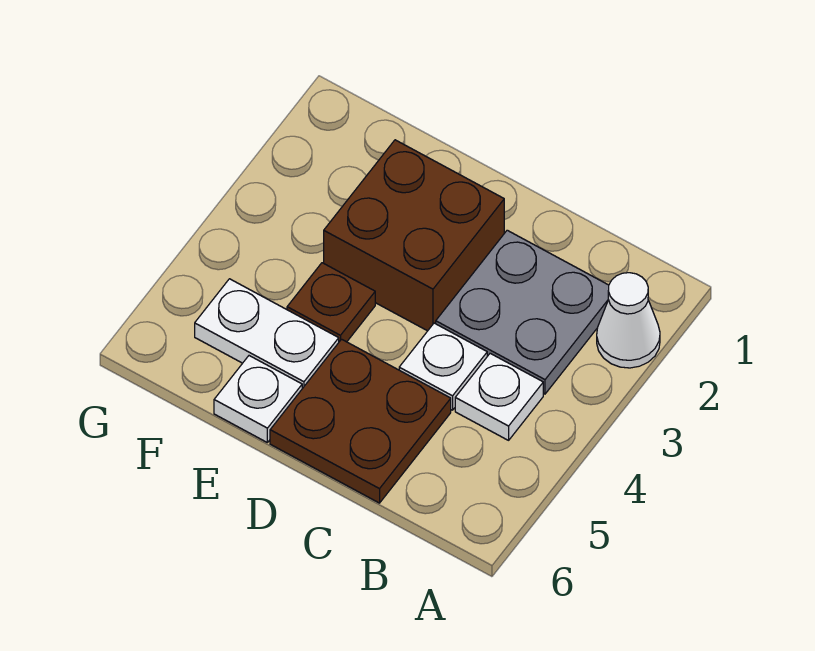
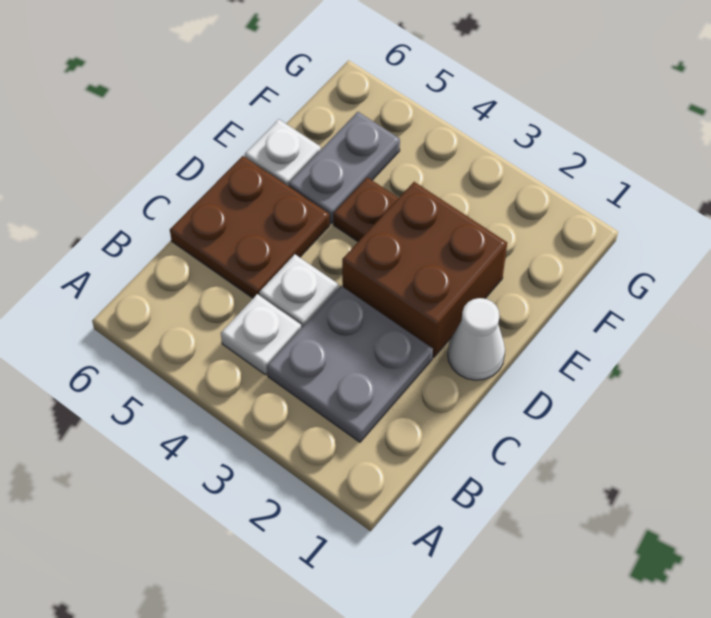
white 1x1 cone [597,273,660,368] -> white 1x1 cone moved to [448,298,505,380]
white 1x2 plate [195,279,339,389] -> grey 1x2 plate [289,112,400,223]

